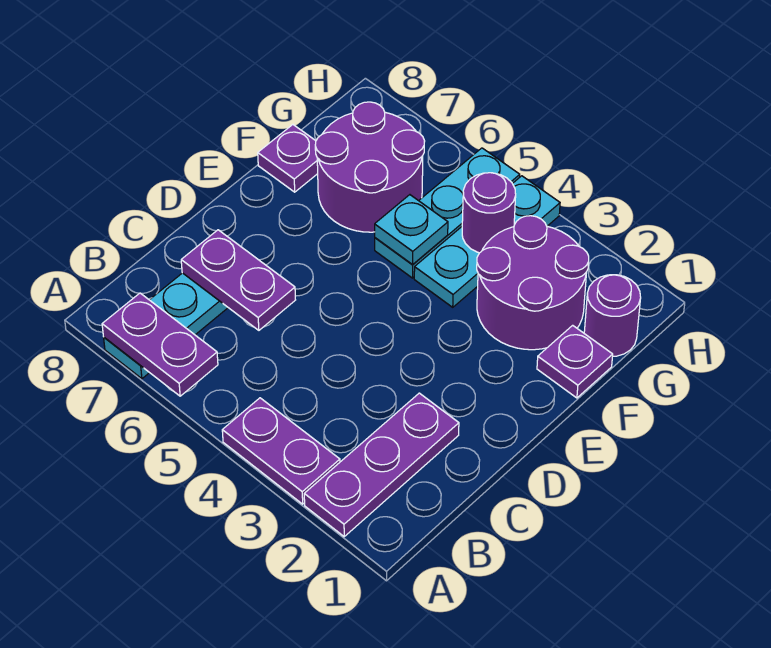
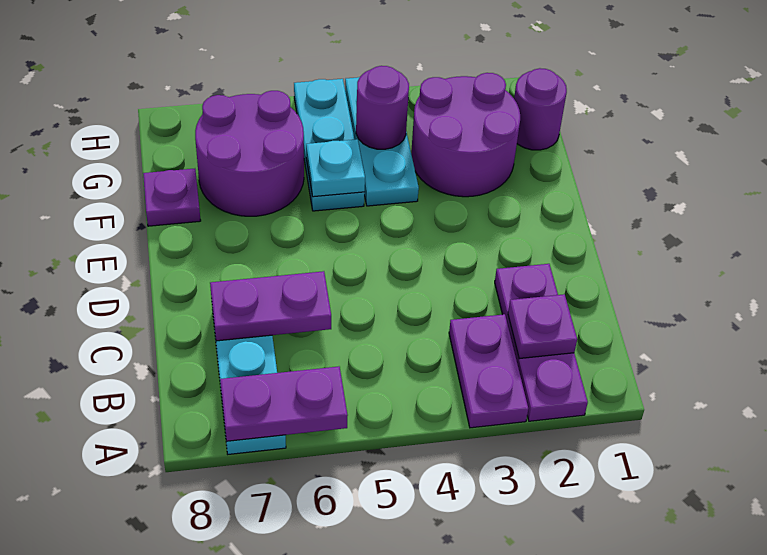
purple 1x2 plate [222,398,340,504] -> purple 1x2 plate turned to [449,314,528,428]
purple 1x1 plate [537,325,613,398] -> purple 1x1 plate moved to [508,294,577,359]

